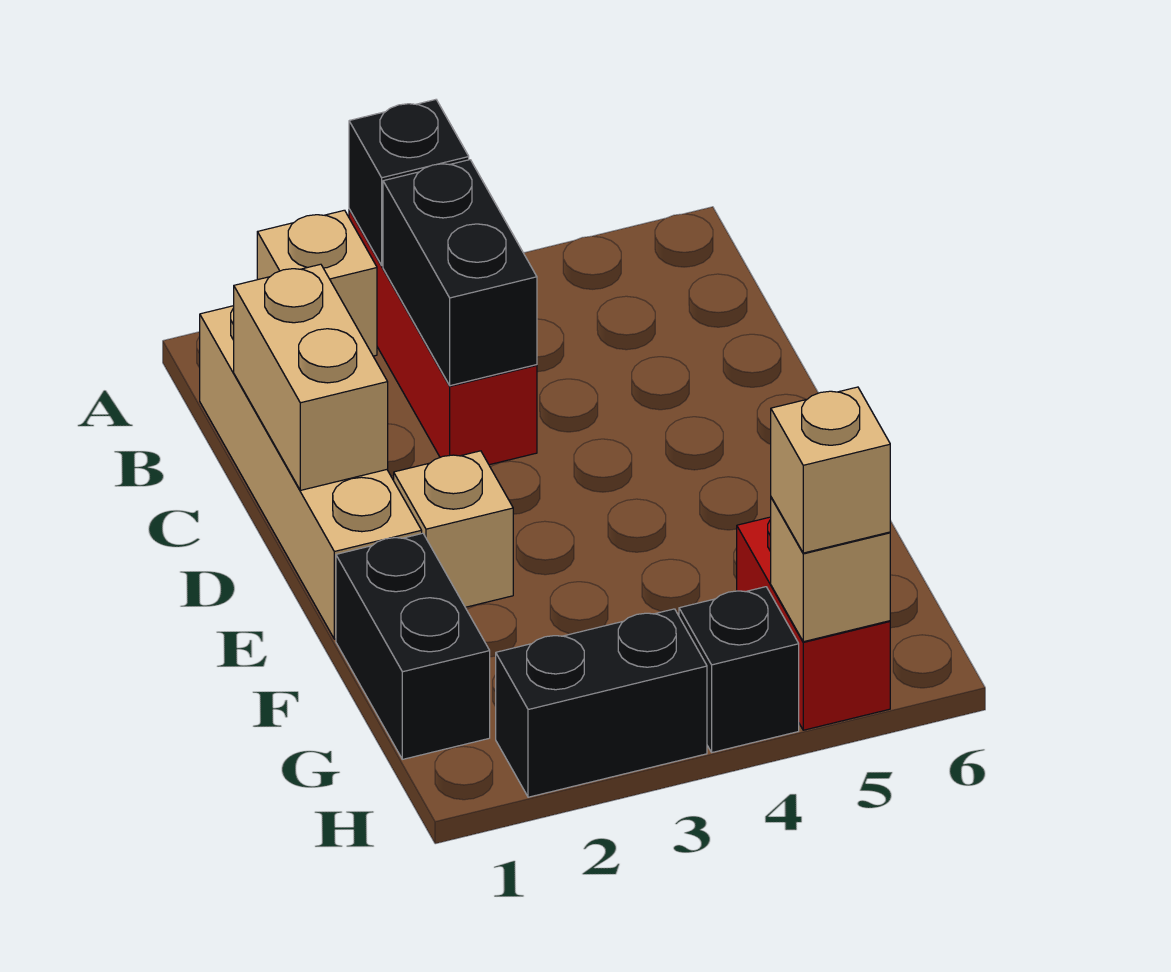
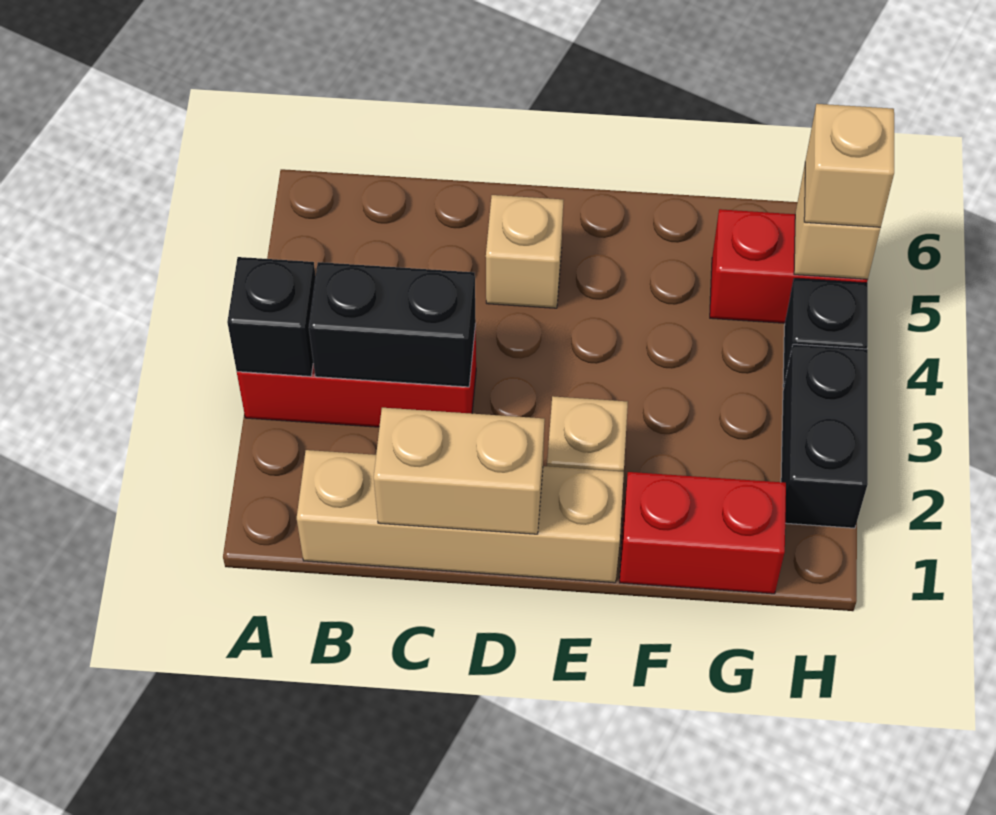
tan 1x1 brick [257,210,377,356] -> tan 1x1 brick moved to [486,195,563,308]
black 1x2 brick [336,533,490,759] -> red 1x2 brick [619,472,786,594]

